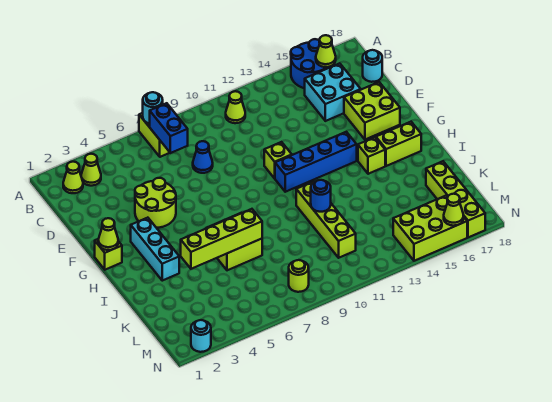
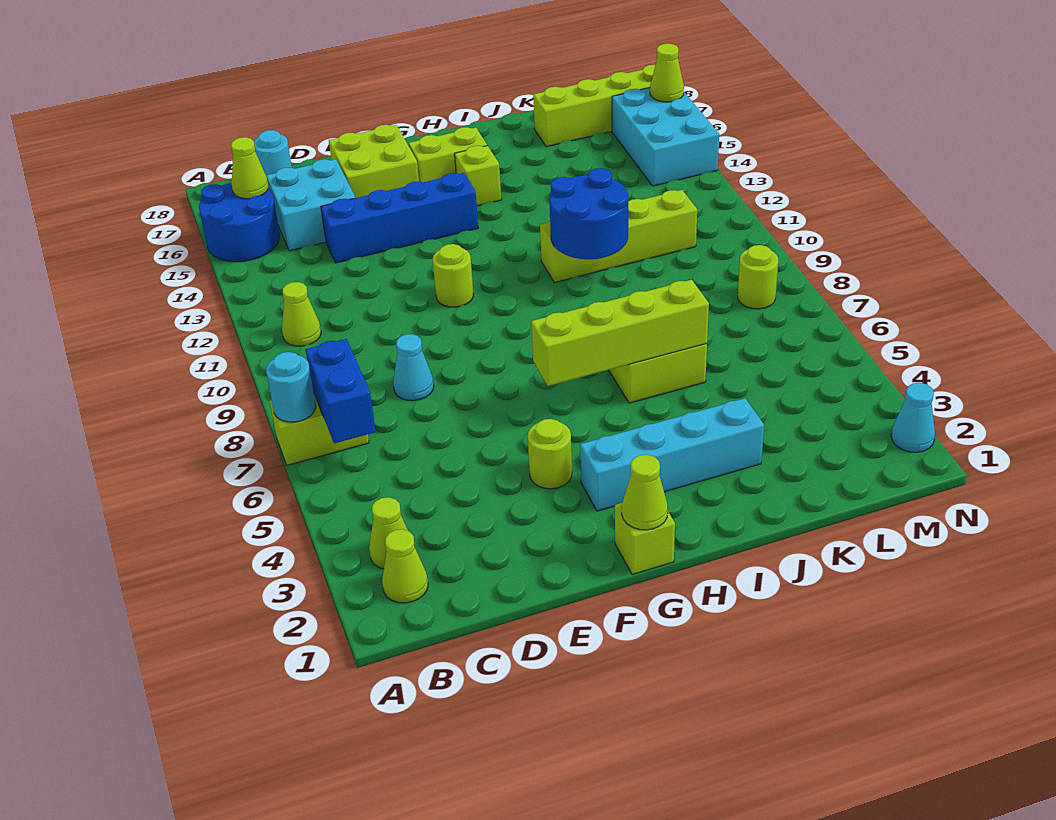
blue 1x2 brick [150,103,188,153] -> blue 1x2 brick turned to [305,339,376,443]
blue 1x1 cone [193,141,213,173] -> cyan 1x1 cone [393,334,434,401]
lime 2x2 round brick [135,178,176,228] -> lime 1x1 round brick [528,419,572,489]
lime 1x1 brick [264,142,292,178] -> lime 1x1 round brick [433,244,474,307]
cyan 1x3 brick [131,218,179,281] -> cyan 1x4 brick [580,398,764,511]
blue 1x4 brick [275,132,357,192] -> blue 1x4 brick turned to [321,173,478,263]
lime 1x2 brick [376,122,421,166] -> lime 1x2 brick turned to [409,127,487,182]
lime 1x4 brick [181,209,262,269] -> lime 1x4 brick turned to [531,280,709,386]
blue 1x1 round brick [311,180,331,212] -> blue 2x2 round brick [549,168,628,259]
lime 2x3 brick [393,195,467,261] -> cyan 2x3 brick [612,88,719,186]
cyan 1x1 round brick [191,320,211,352] -> cyan 1x1 cone [891,383,935,452]

